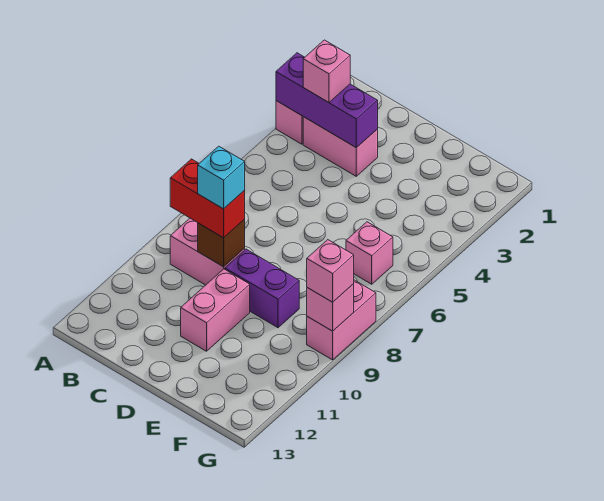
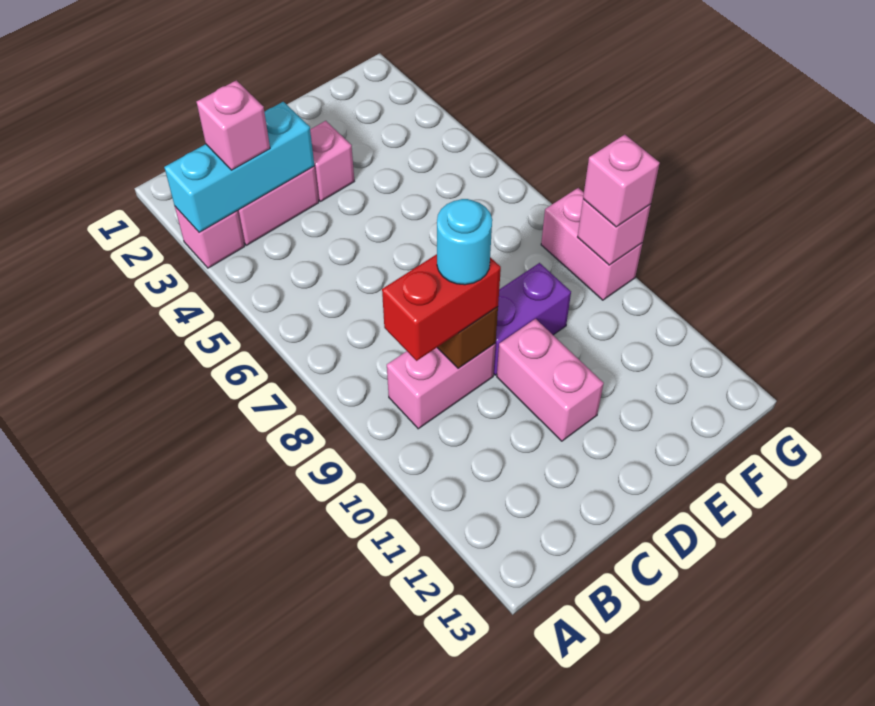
purple 1x3 brick [276,53,378,148] -> cyan 1x3 brick [164,102,314,232]
cyan 1x1 brick [198,146,245,209] -> cyan 1x1 round brick [437,199,492,285]
pink 1x1 brick [346,222,393,284] -> pink 1x1 brick moved to [310,121,354,201]

